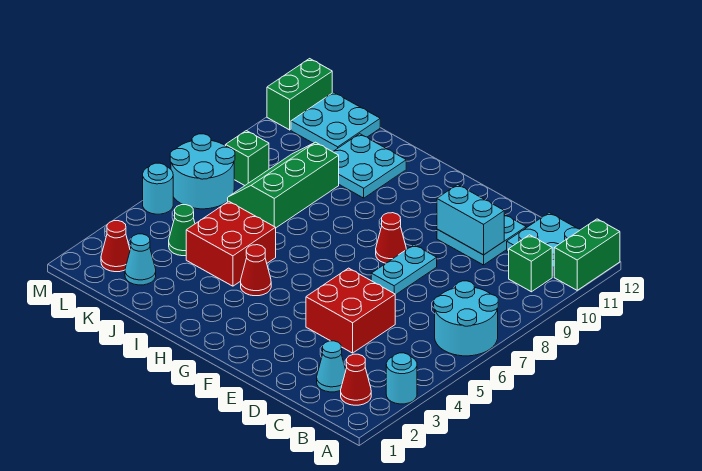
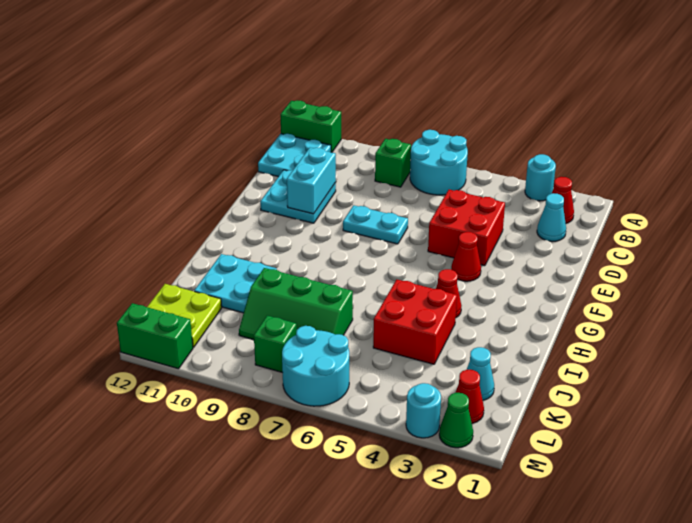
green 1x1 brick [509,235,552,292] -> green 1x1 brick moved to [375,139,411,187]
red 1x1 cone [376,213,406,263] -> red 1x1 cone moved to [451,232,481,281]
green 1x1 cone [169,205,195,256] -> green 1x1 cone moved to [439,393,473,448]
cyan 2x2 plate [291,92,380,152] -> lime 2x2 plate [147,284,222,347]
cyan 1x1 round brick [143,163,173,214] -> cyan 1x1 round brick moved to [406,383,441,438]

